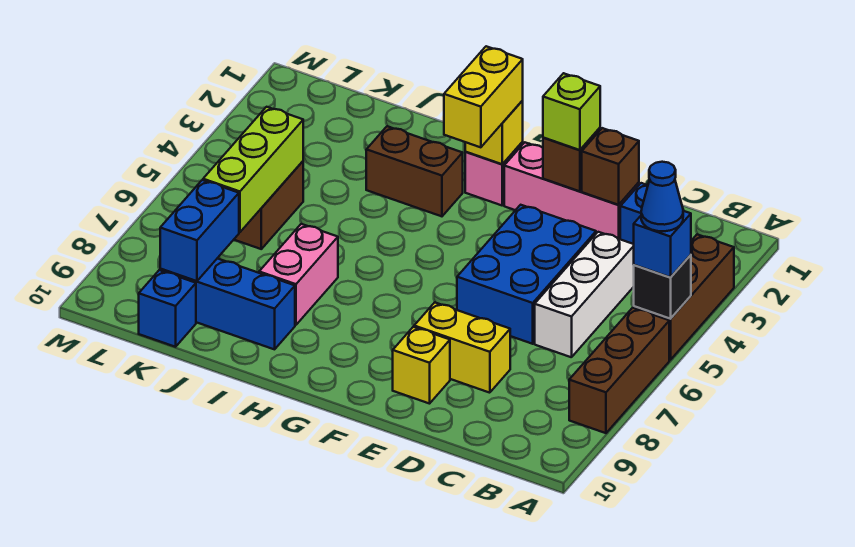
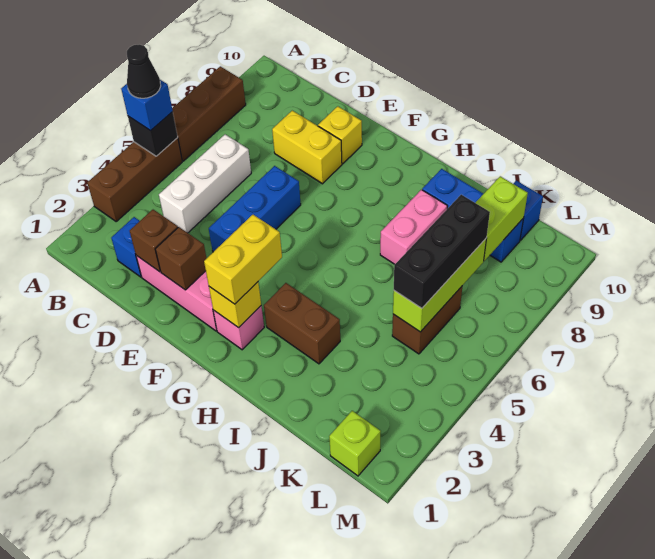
blue 1x1 cone [641,162,683,231] -> black 1x1 cone [127,45,161,98]
blue 2x3 brick [457,205,596,344] -> blue 1x3 brick [209,166,301,252]
lime 1x1 brick [543,73,600,150] -> lime 1x1 brick moved to [329,411,381,476]
none -> black 1x3 brick [394,195,490,308]
blue 1x2 brick [160,180,239,281] -> lime 1x2 brick [476,176,528,261]

